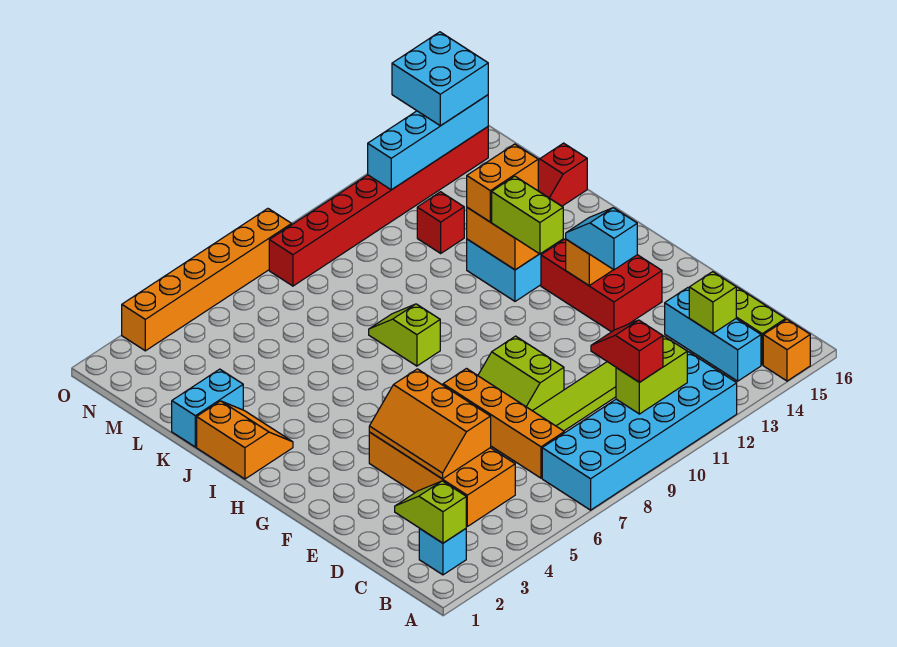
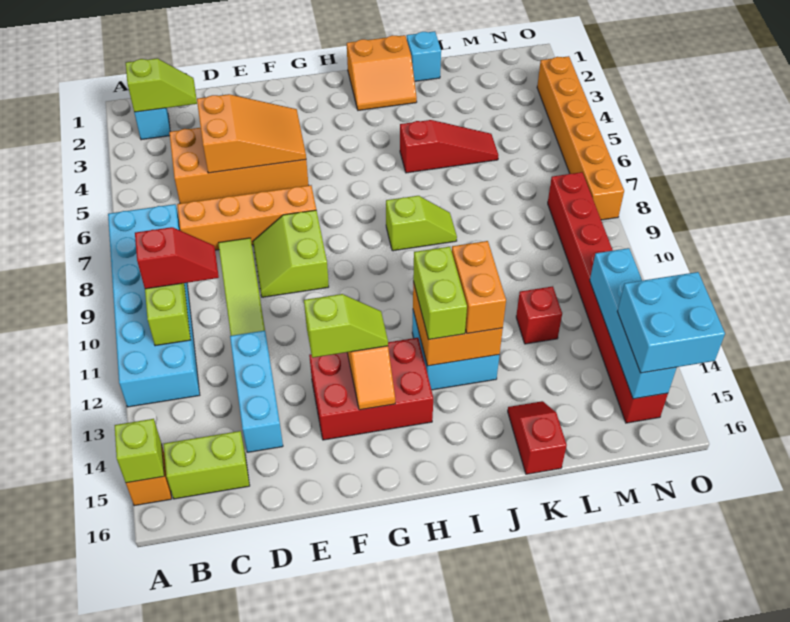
cyan 1x3 brick [665,288,761,381] -> cyan 1x3 brick turned to [230,331,283,452]
lime 1x1 brick [689,272,736,333] -> lime 1x1 brick moved to [115,419,164,483]
orange 2x3 slope [369,369,491,479] -> orange 2x3 slope turned to [197,94,306,173]
lime 2x2 slope [478,336,564,411] -> lime 2x2 slope turned to [253,210,329,297]
cyan 1x2 slope [566,208,637,270] -> lime 1x2 slope [304,294,388,358]
lime 1x2 brick [492,176,563,254] -> lime 1x2 brick turned to [413,247,467,340]
none -> red 1x3 slope [400,120,498,173]
cyan 1x2 brick [172,369,243,447] -> cyan 1x1 brick [407,31,441,81]

